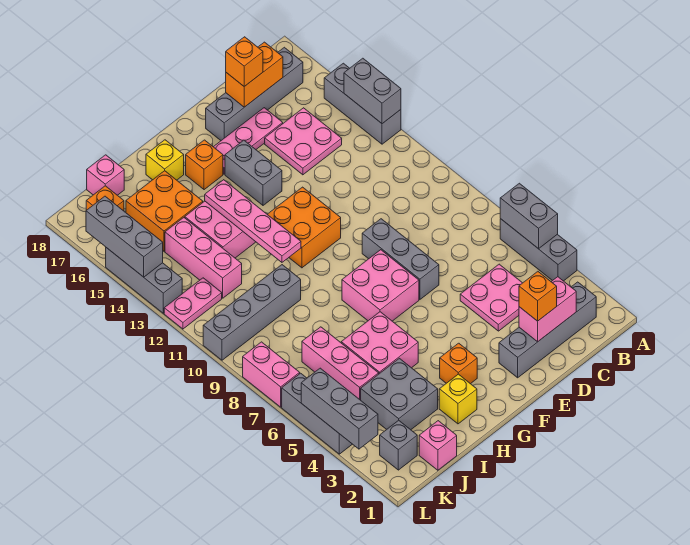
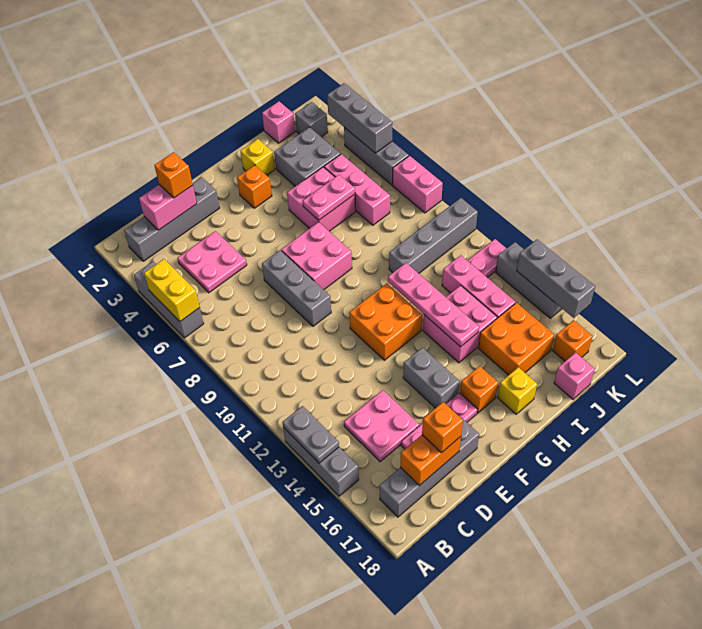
grey 1x2 brick [500,183,558,249] -> yellow 1x2 brick [144,259,200,321]
grey 1x2 brick [344,58,401,124] -> grey 1x2 plate [282,406,339,463]
none -> pink 1x2 plate [303,175,355,220]

